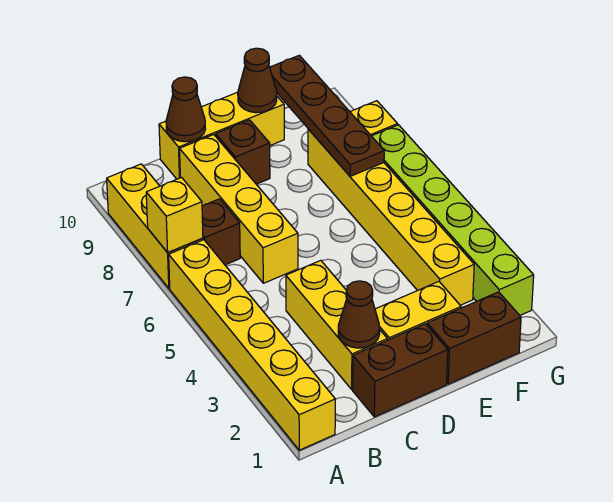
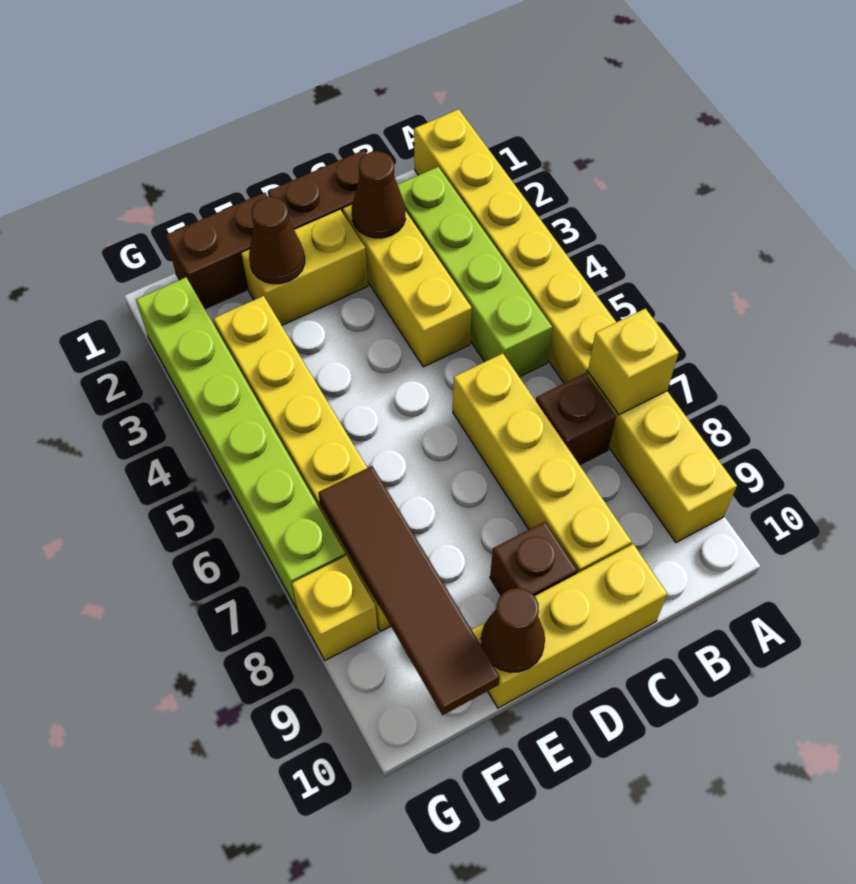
none -> lime 1x4 brick [398,167,552,377]
brown 1x1 cone [166,77,205,142] -> brown 1x1 cone moved to [249,197,305,284]
brown 1x4 plate [270,55,384,176] -> brown 1x4 tile [318,466,500,715]

